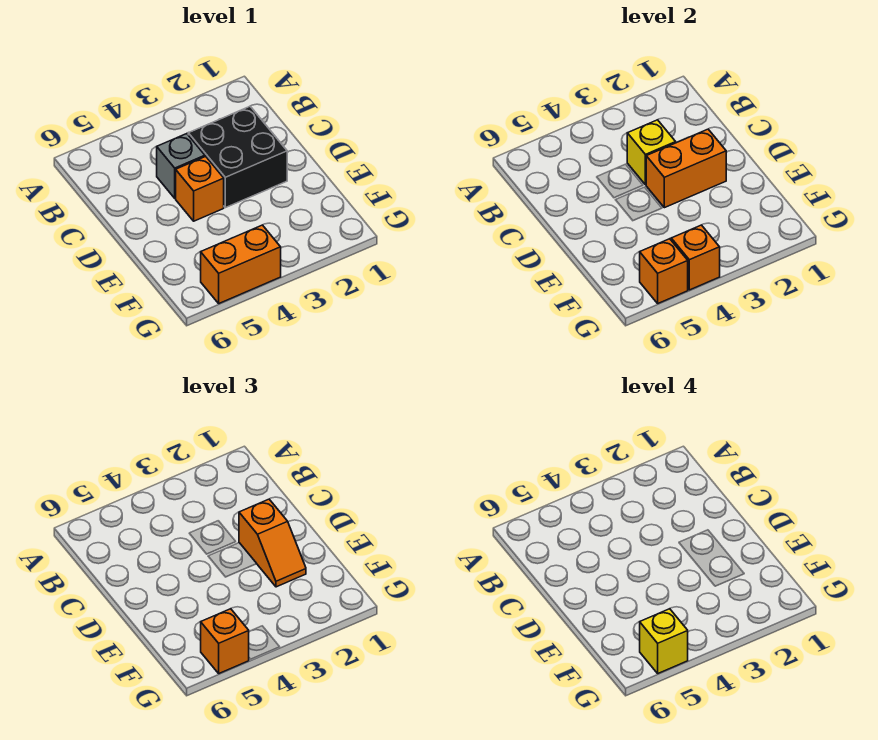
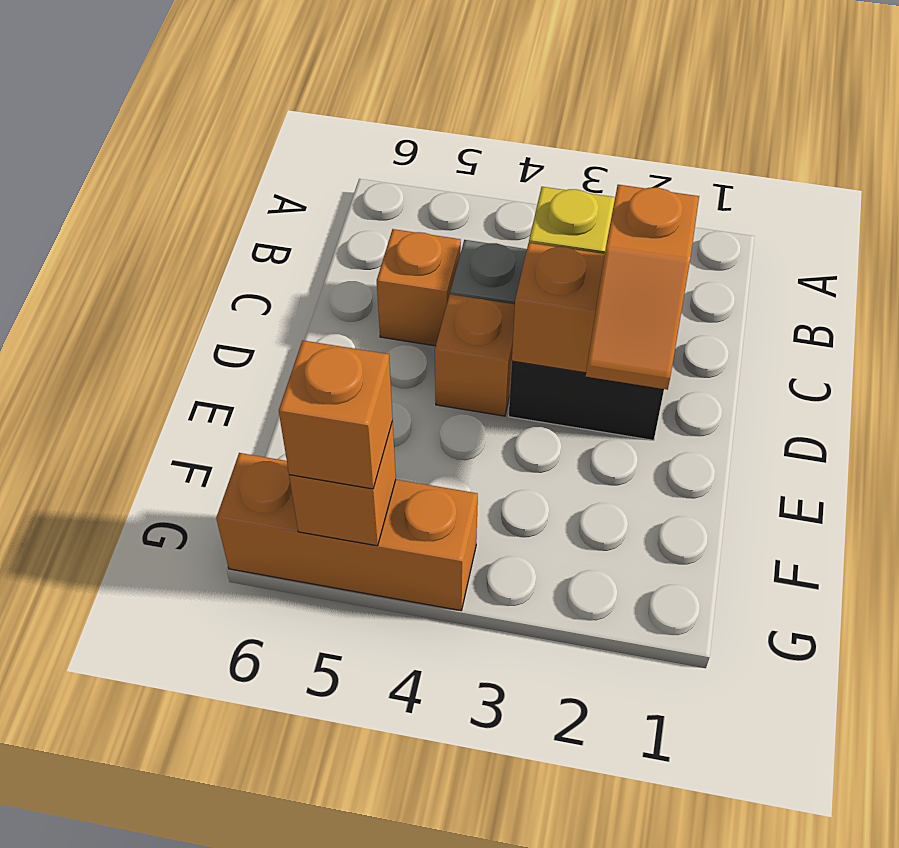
orange 1x2 brick [201,225,281,303] -> orange 1x3 brick [216,453,478,611]
orange 1x1 brick [671,225,720,290] -> orange 1x1 brick moved to [377,229,461,346]
yellow 1x1 brick [640,609,688,673] -> none

